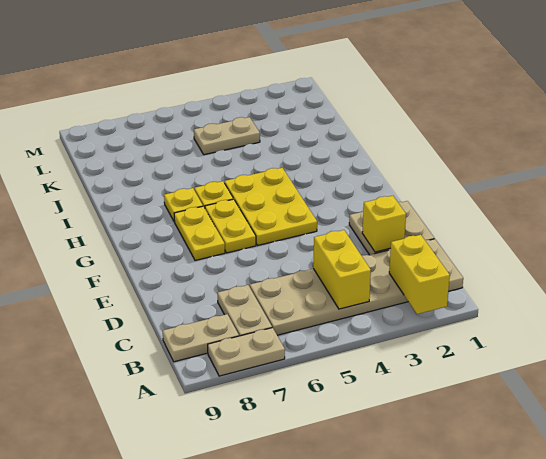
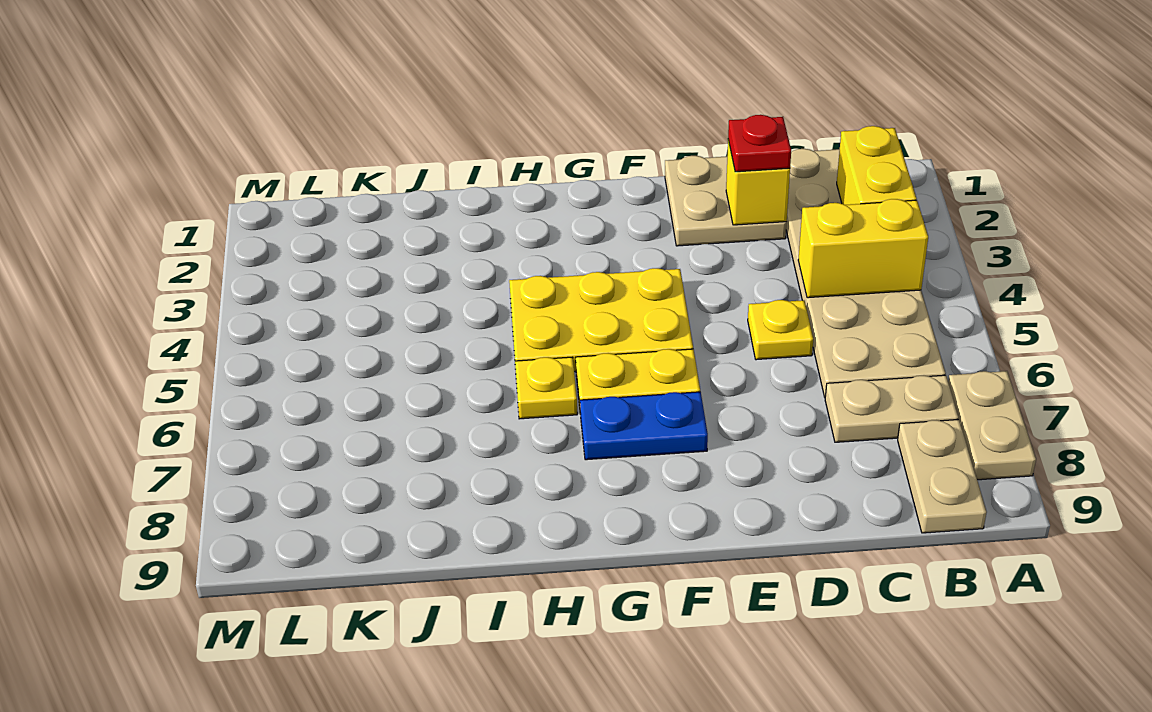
yellow 1x2 brick [389,235,450,314] -> yellow 1x2 brick turned to [837,126,917,205]
none -> red 1x1 plate [728,115,791,172]
yellow 1x2 plate [174,206,225,260] -> blue 1x2 plate [580,392,708,460]
yellow 1x1 plate [164,188,203,222] -> yellow 1x1 plate moved to [748,300,813,360]
tan 1x2 plate [194,117,260,155] -> none

